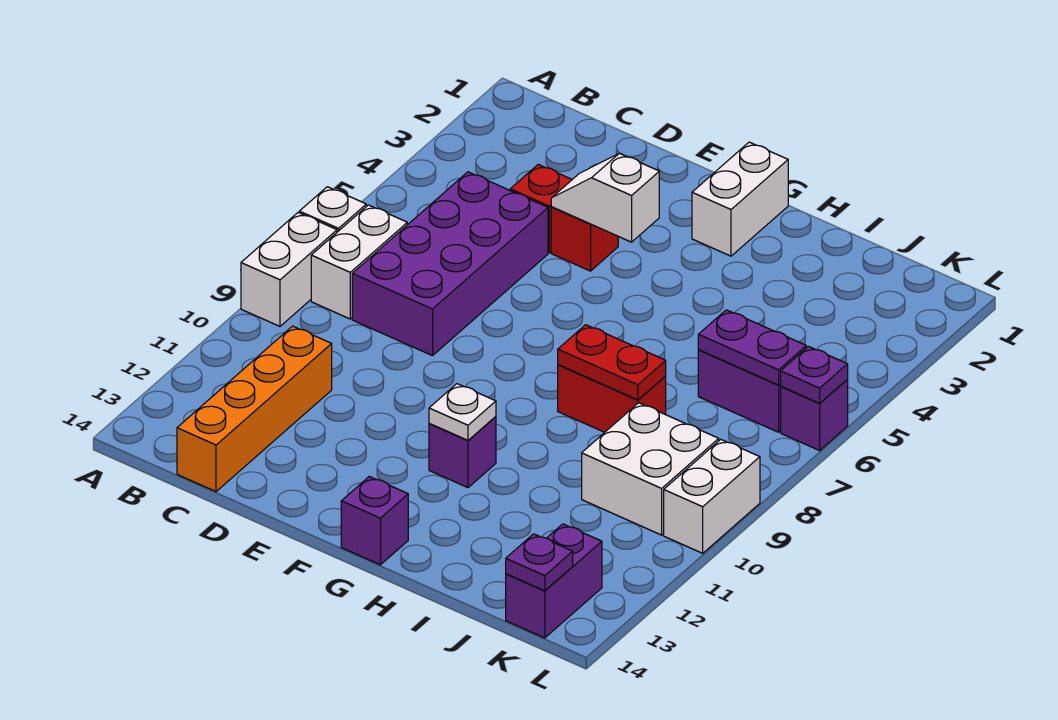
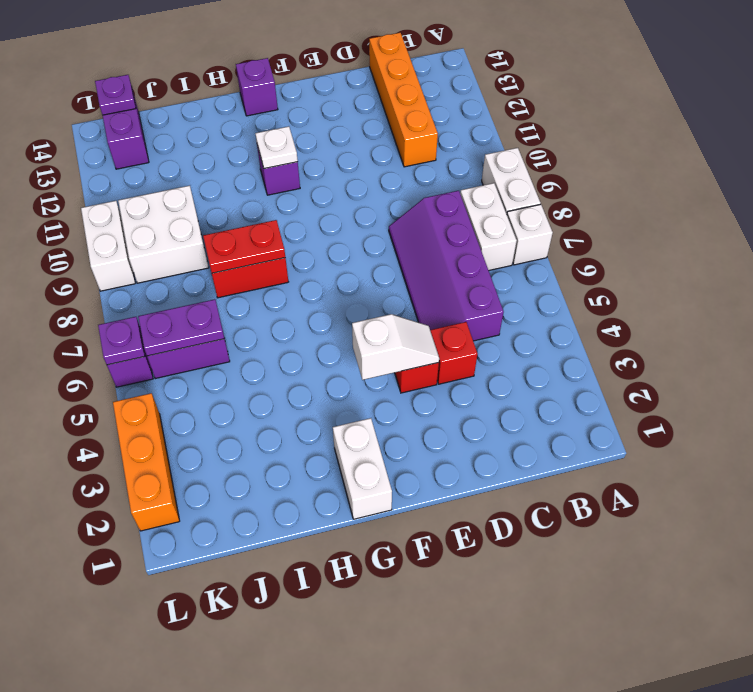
purple 2x4 brick [352,172,548,356] -> purple 2x4 slope [389,191,504,341]
none -> orange 1x3 brick [113,393,179,531]

